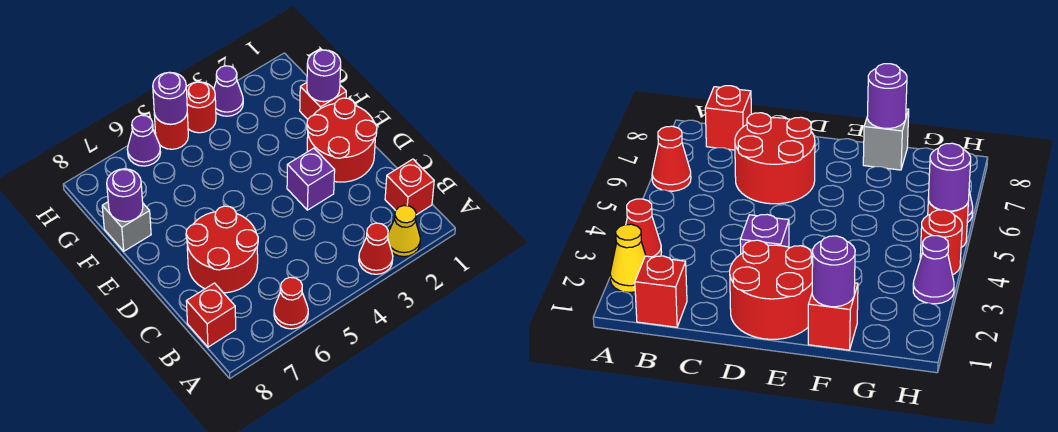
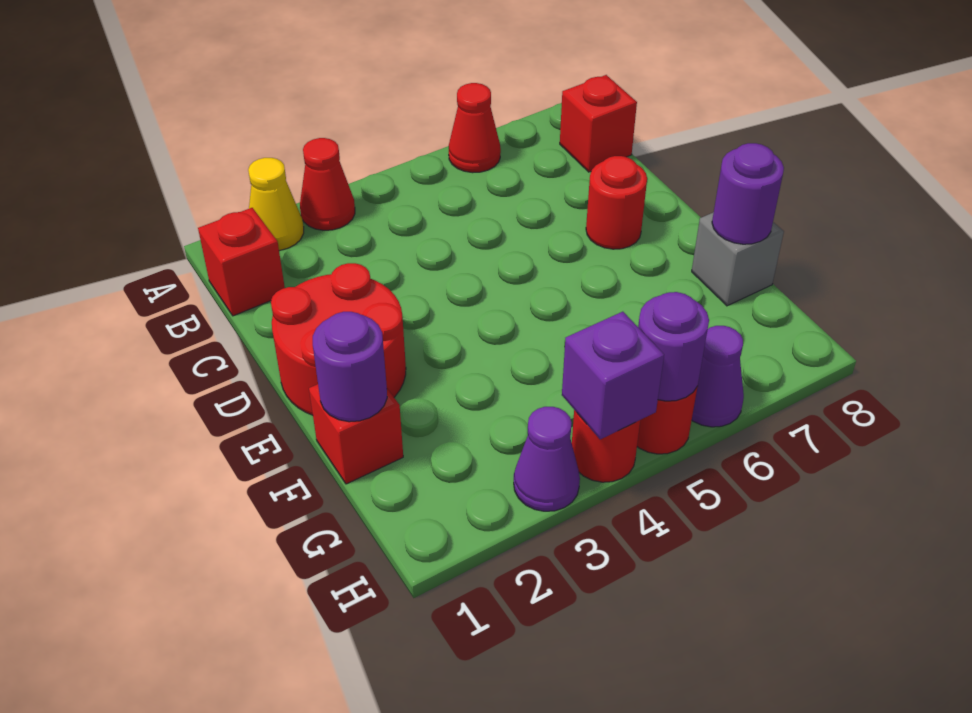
red 2x2 round brick [186,206,258,293] -> red 1x1 round brick [586,156,647,249]
purple 1x1 brick [287,148,335,210] -> purple 1x1 brick moved to [562,312,664,439]

